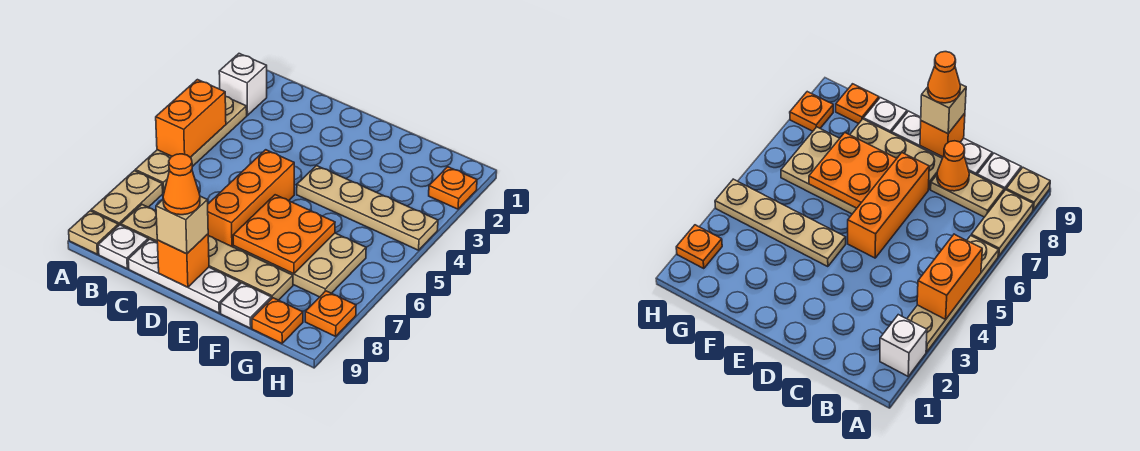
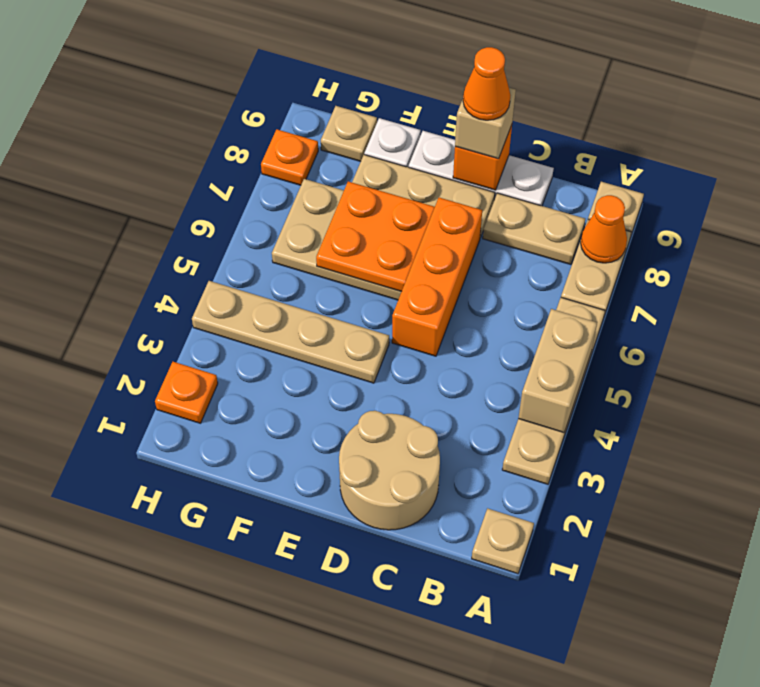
none -> tan 1x1 plate [472,508,534,574]
white 1x1 brick [219,54,267,115] -> none
orange 1x2 brick [156,80,226,157] -> tan 1x2 brick [518,309,597,433]
white 1x1 plate [98,225,148,269] -> none
none -> tan 2x2 round brick [339,411,440,530]
orange 1x1 cone [937,141,969,191] -> orange 1x1 cone moved to [581,195,627,263]
orange 1x1 plate [252,298,303,343] -> tan 1x1 plate [321,106,377,162]

